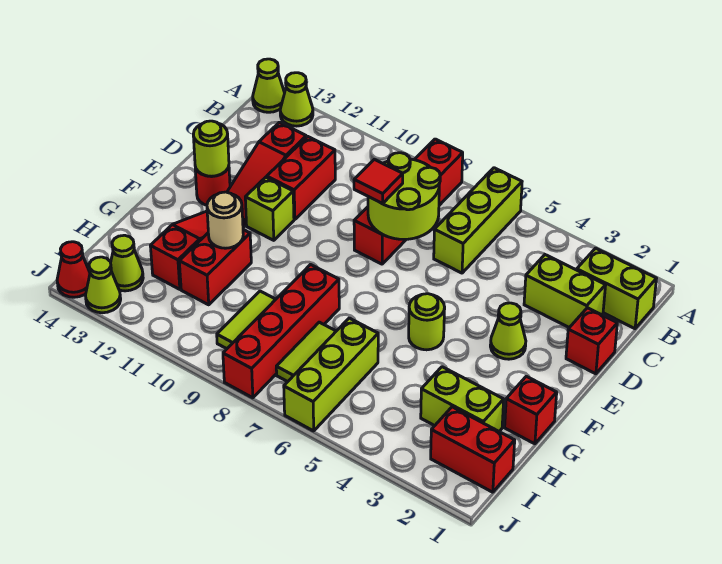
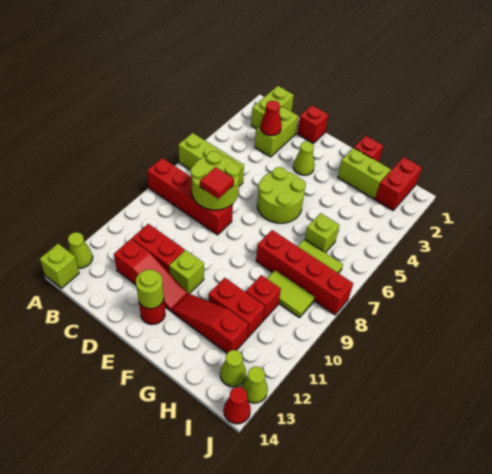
lime 1x1 cone [253,59,285,112] -> lime 1x1 brick [40,244,79,288]
none -> red 1x1 cone [260,101,282,136]
lime 1x1 round brick [409,294,445,350] -> lime 2x2 round brick [257,167,306,223]
tan 1x1 round brick [207,192,243,248] -> none
lime 1x2 brick [421,367,504,431] -> lime 1x2 brick turned to [338,148,391,199]
lime 1x3 brick [284,318,378,431] -> lime 1x1 brick [305,213,339,253]
none -> red 1x1 brick [246,275,281,320]

